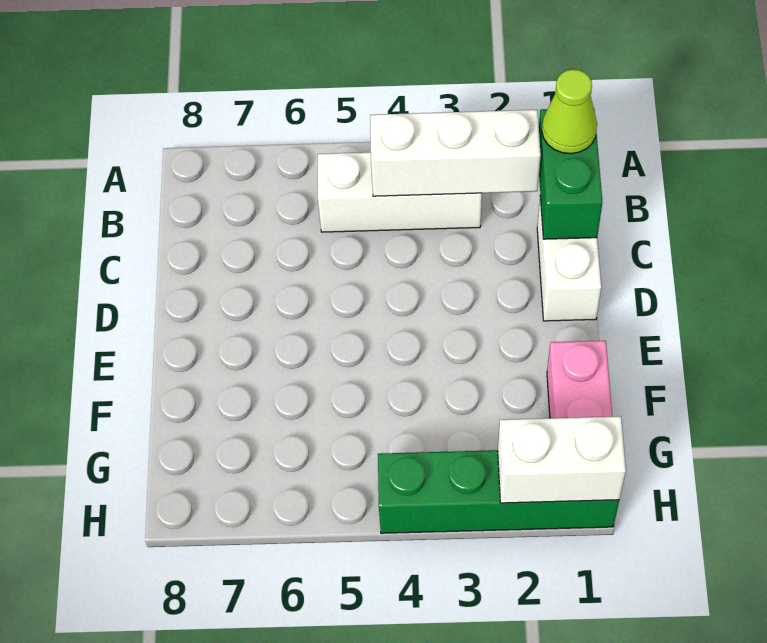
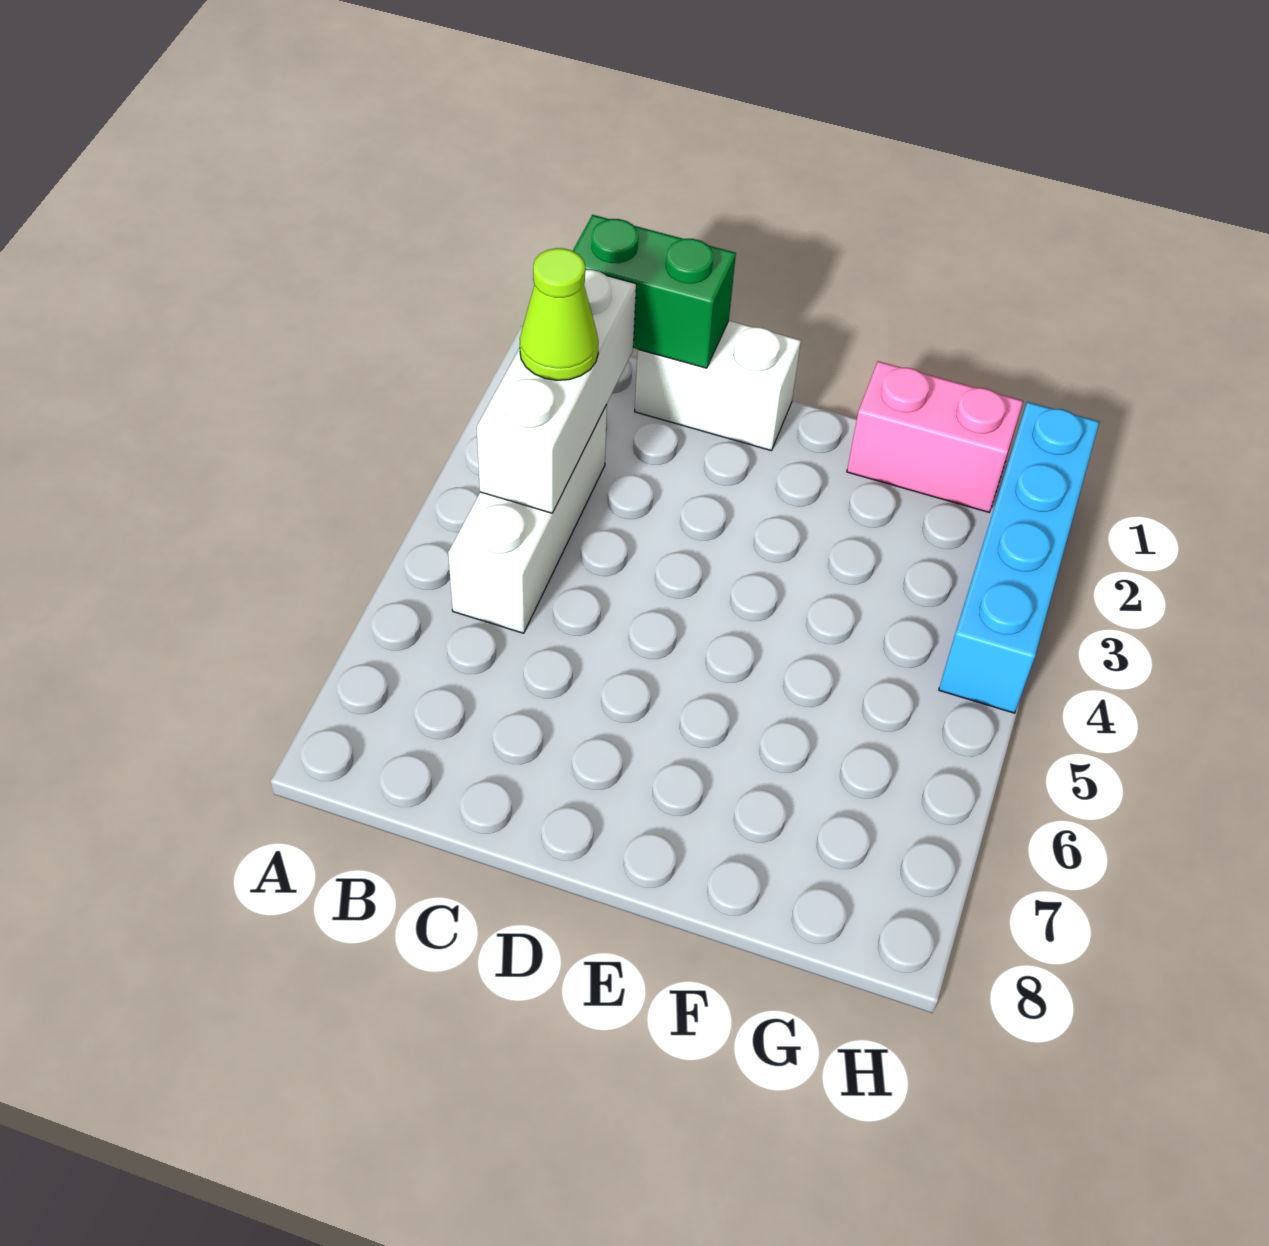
lime 1x1 cone [542,69,597,154] -> lime 1x1 cone moved to [520,248,599,380]
green 1x4 brick [378,450,619,533] -> cyan 1x4 brick [939,402,1099,713]
white 1x2 brick [498,416,626,503] -> none

